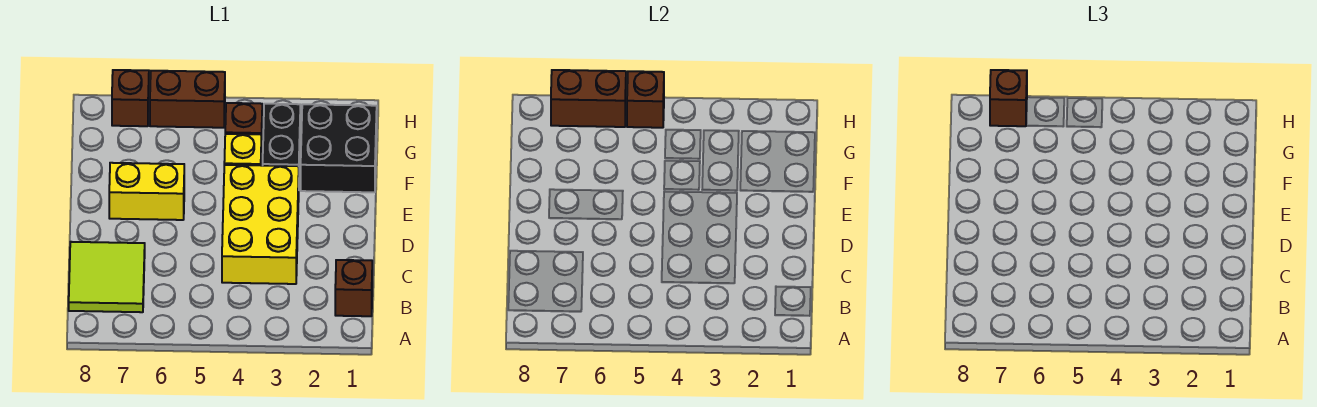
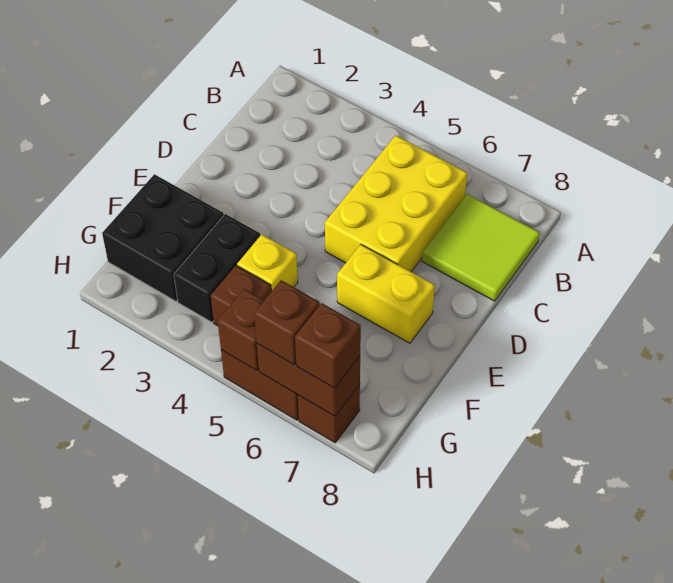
brown 1x1 brick [335,260,372,316] -> brown 1x1 brick moved to [254,280,320,365]
yellow 2x3 brick [222,165,299,284] -> yellow 2x3 brick moved to [325,135,467,272]

